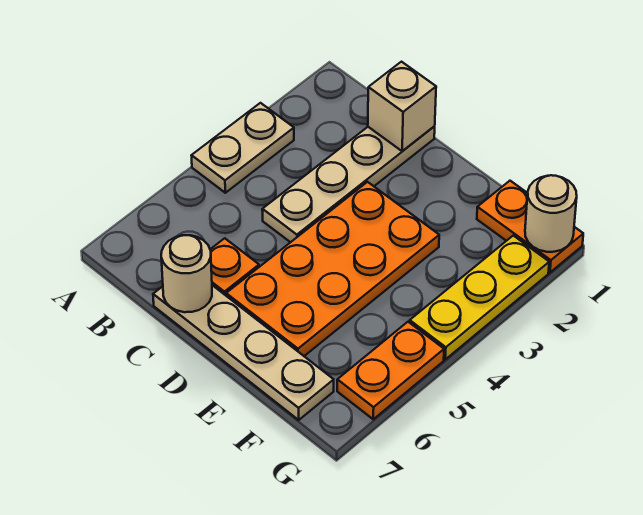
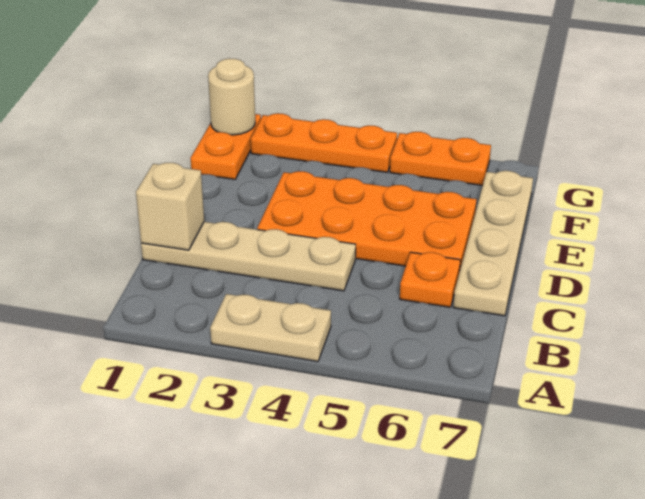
tan 1x1 round brick [161,235,212,312] -> none
yellow 1x3 plate [410,236,549,359] -> orange 1x3 plate [251,113,397,172]

